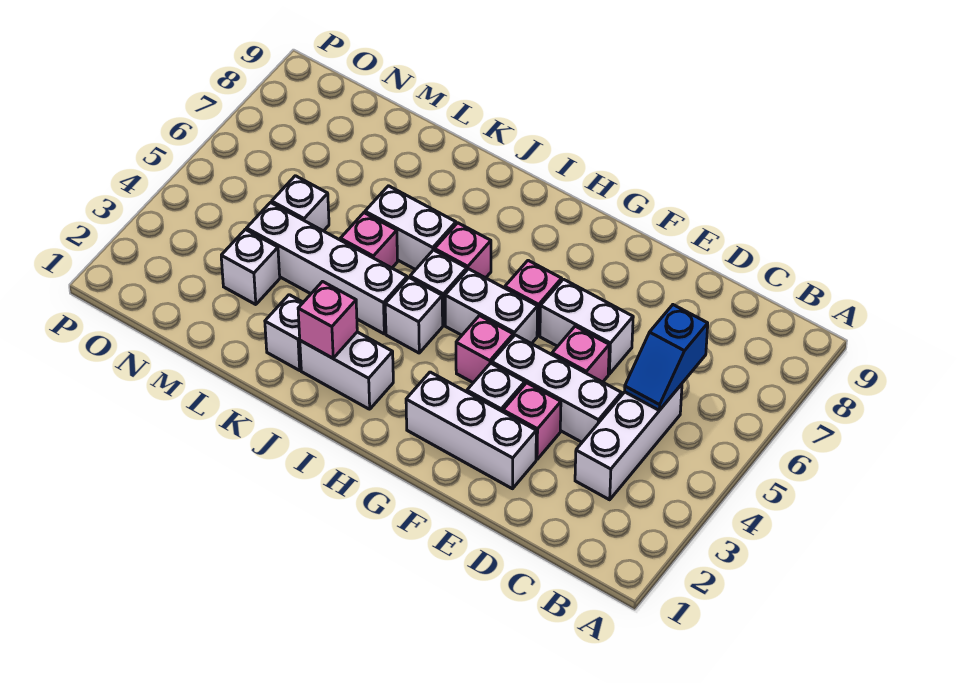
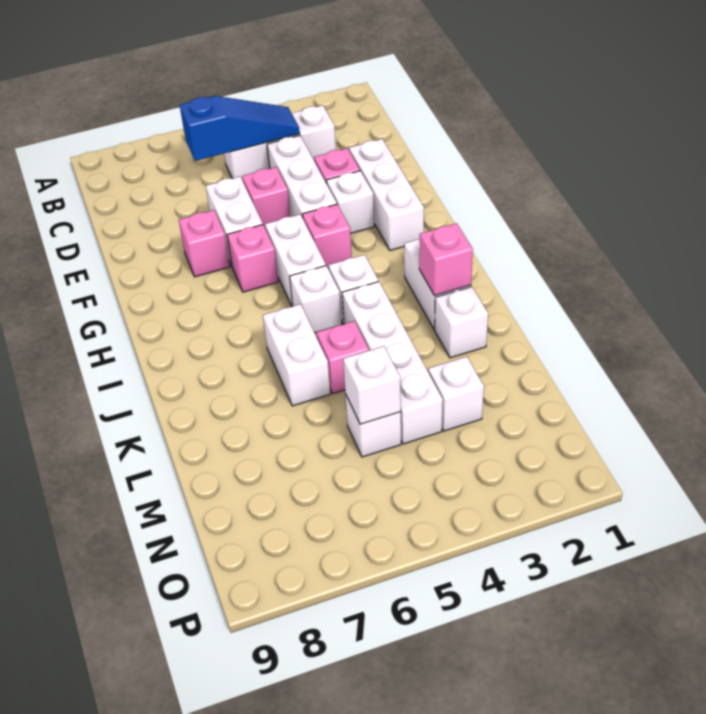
blue 1x2 slope [625,305,708,410] -> blue 1x3 slope [180,96,300,161]
pink 1x1 brick [435,223,491,278] -> pink 1x1 brick moved to [179,210,230,277]
none -> white 1x1 brick [343,346,401,424]

